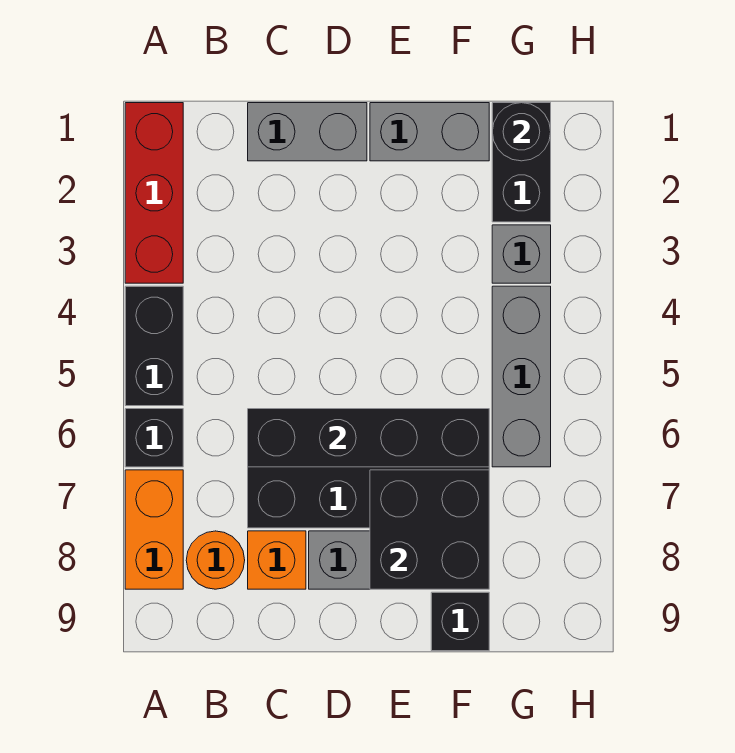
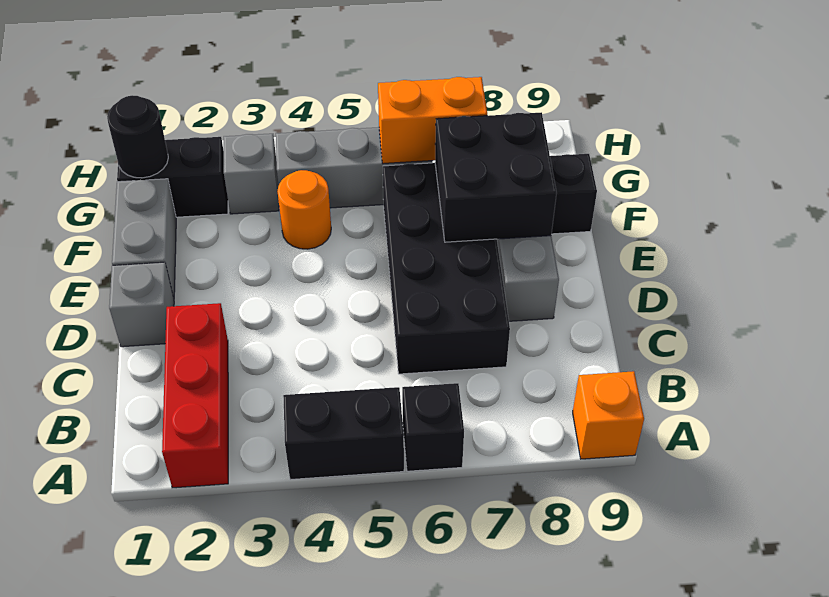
red 1x3 brick [125,103,183,283] -> red 1x3 brick turned to [162,303,228,488]
orange 1x2 brick [125,470,183,589] -> orange 1x2 brick moved to [378,77,487,164]
orange 1x1 round brick [186,531,245,589] -> orange 1x1 round brick moved to [277,170,331,249]
grey 1x2 brick [248,103,367,161] -> grey 1x1 brick [109,262,174,347]
black 1x4 brick [248,409,489,467] -> none
orange 1x1 brick [248,531,306,589] -> orange 1x1 brick moved to [573,371,644,459]

